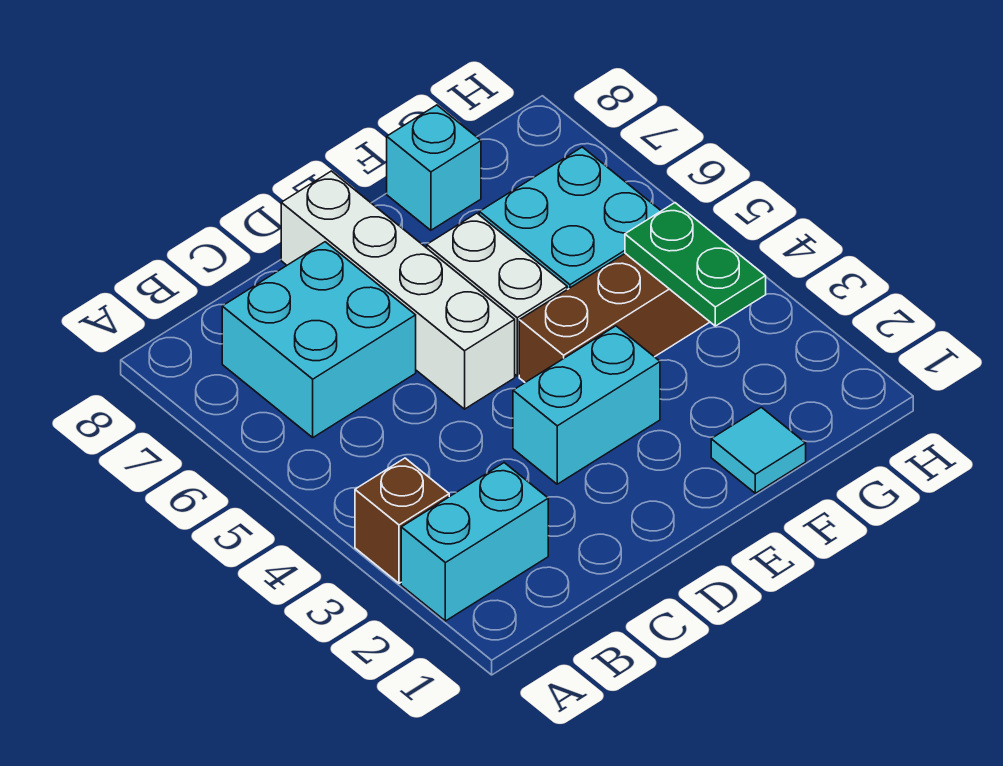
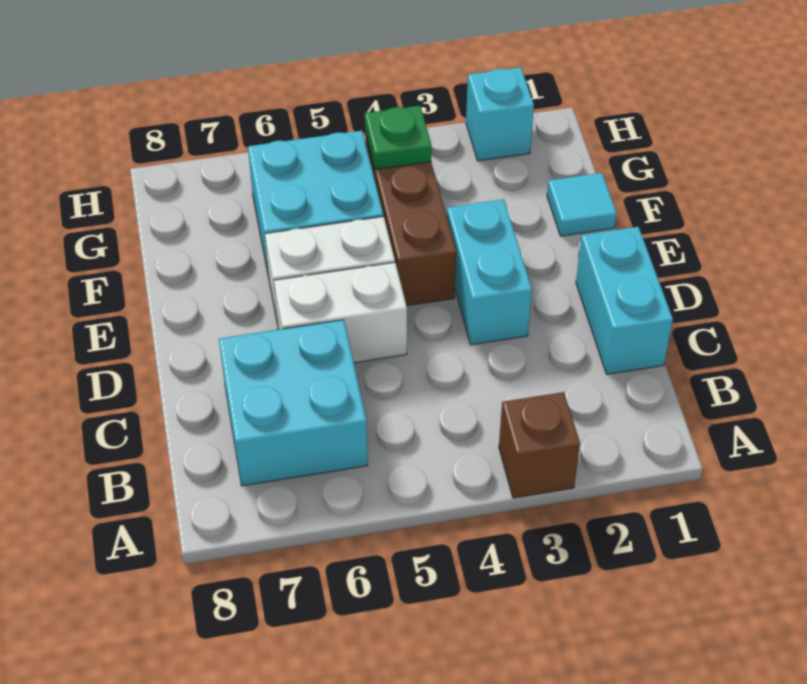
cyan 1x2 brick [401,463,548,621] -> cyan 1x2 brick moved to [576,227,673,374]
white 1x4 brick [281,171,515,409] -> white 1x2 brick [274,262,407,363]
cyan 1x1 brick [387,105,481,230] -> cyan 1x1 brick moved to [466,67,534,161]
green 1x2 plate [625,203,766,326] -> green 1x1 plate [365,106,432,170]

